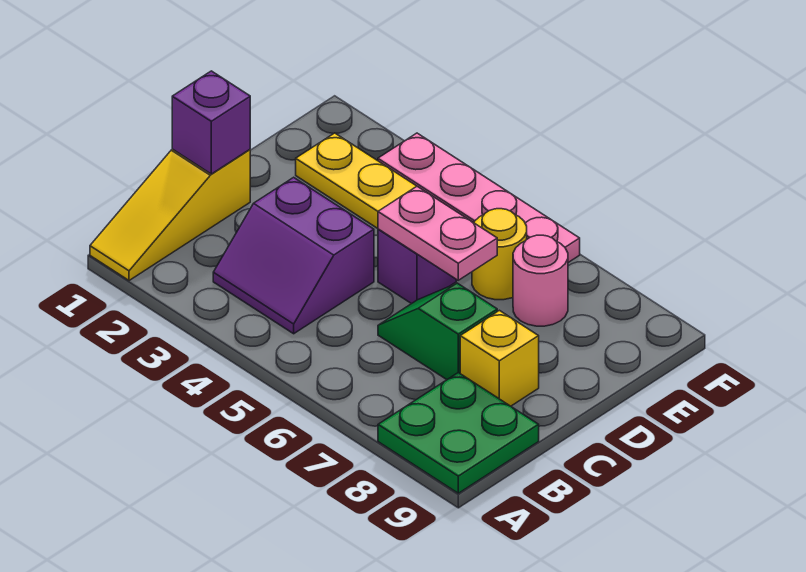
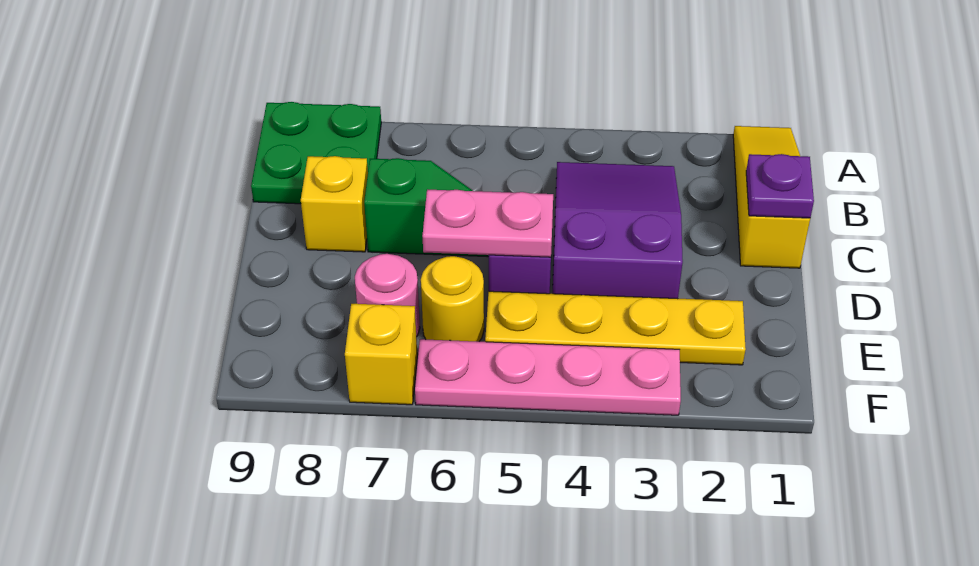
purple 2x2 slope [213,177,374,334] -> purple 2x3 slope [553,162,683,299]
purple 1x1 brick [172,71,250,174] -> purple 1x1 plate [746,154,814,218]
none -> yellow 1x1 brick [345,304,417,405]

